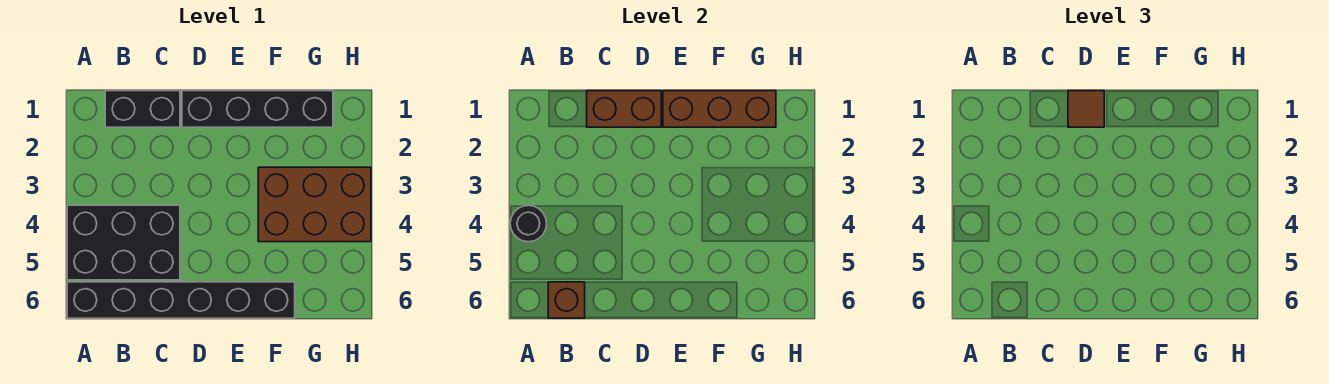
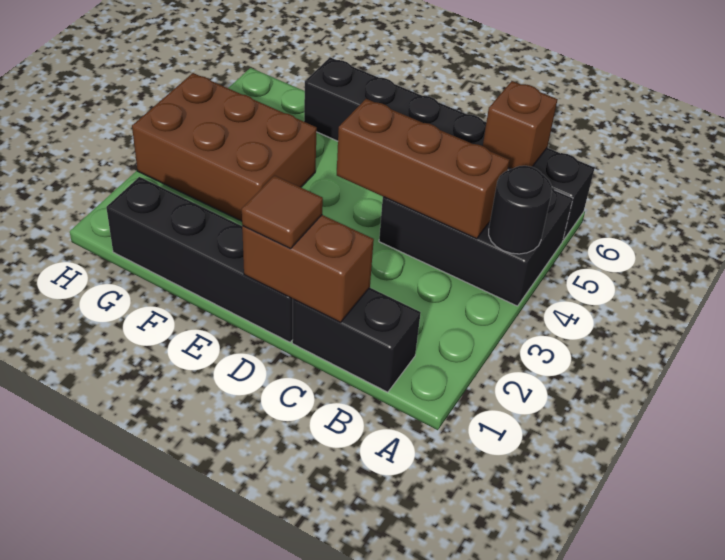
brown 1x3 brick [663,91,776,127] -> brown 1x3 brick moved to [337,99,509,239]

